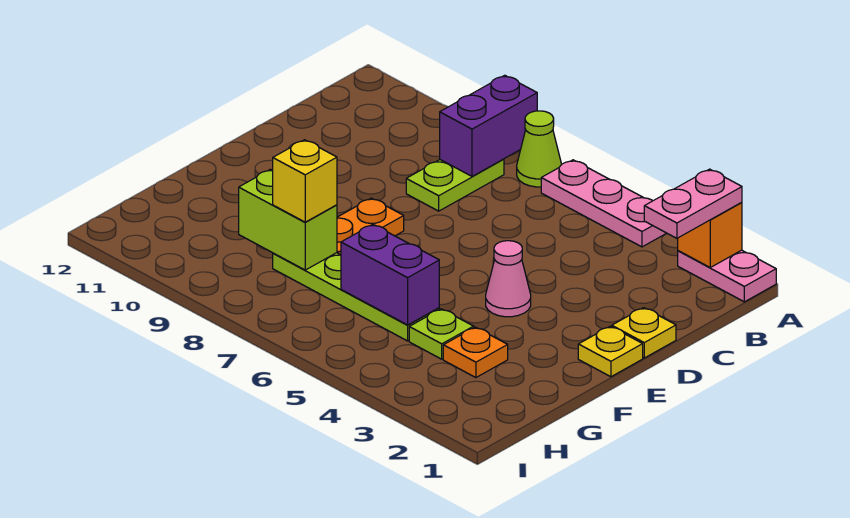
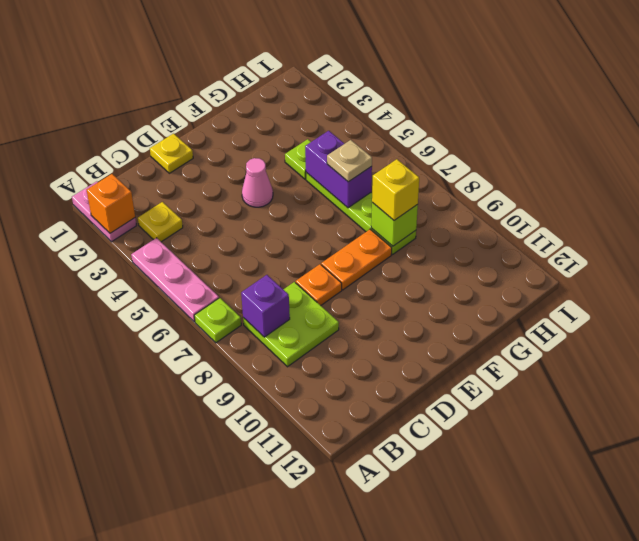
pink 1x2 plate [644,169,742,238] -> none
lime 1x1 cone [517,111,562,187] -> lime 1x1 plate [194,298,241,343]
purple 1x2 brick [440,75,537,176] -> purple 1x1 brick [241,275,290,337]
lime 1x2 plate [406,159,504,211] -> lime 2x2 plate [243,282,339,367]
yellow 1x1 plate [578,326,643,377] -> yellow 1x1 plate moved to [138,202,183,242]
orange 1x1 plate [443,327,508,378] -> orange 1x1 plate moved to [296,264,342,305]
none -> tan 1x1 plate [327,140,372,182]
lime 1x2 brick [239,169,337,270] -> lime 1x1 brick [371,203,418,246]

